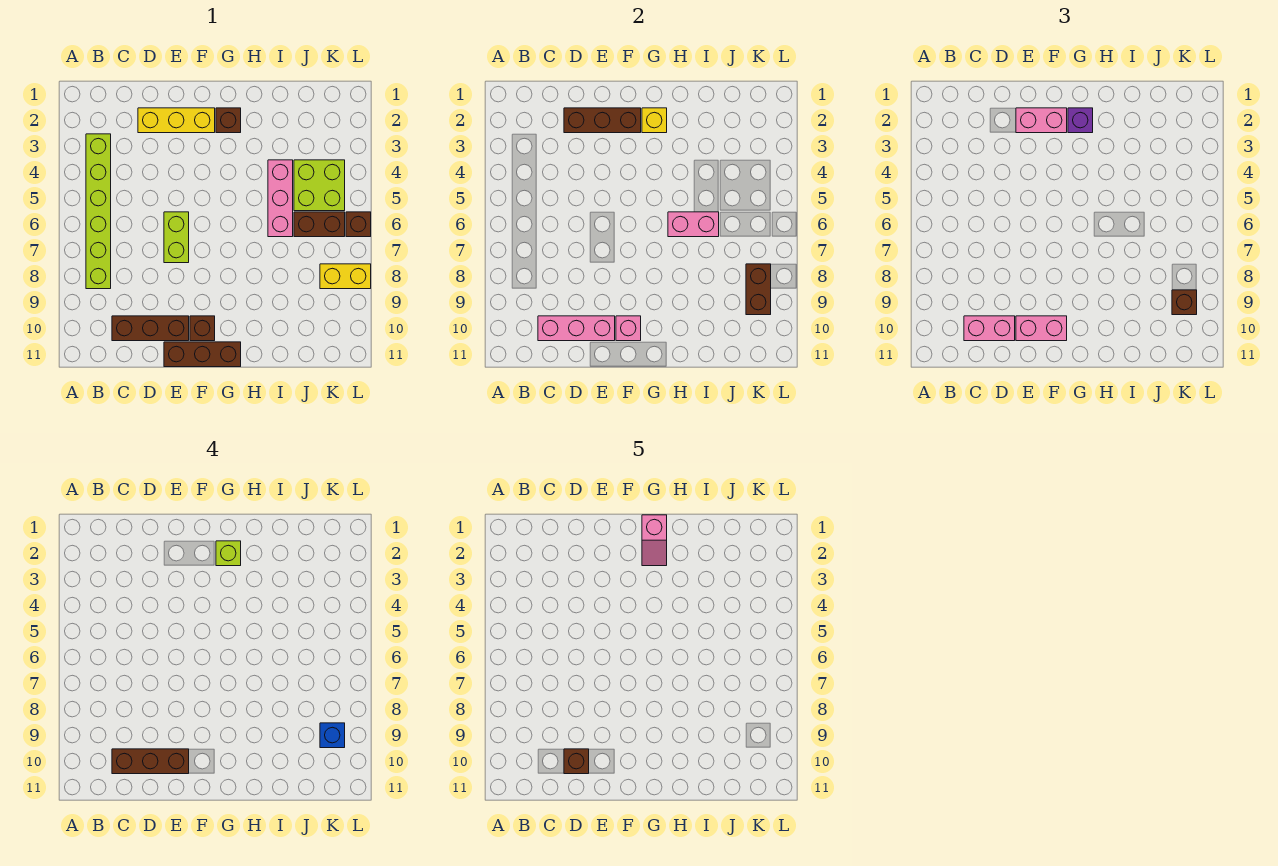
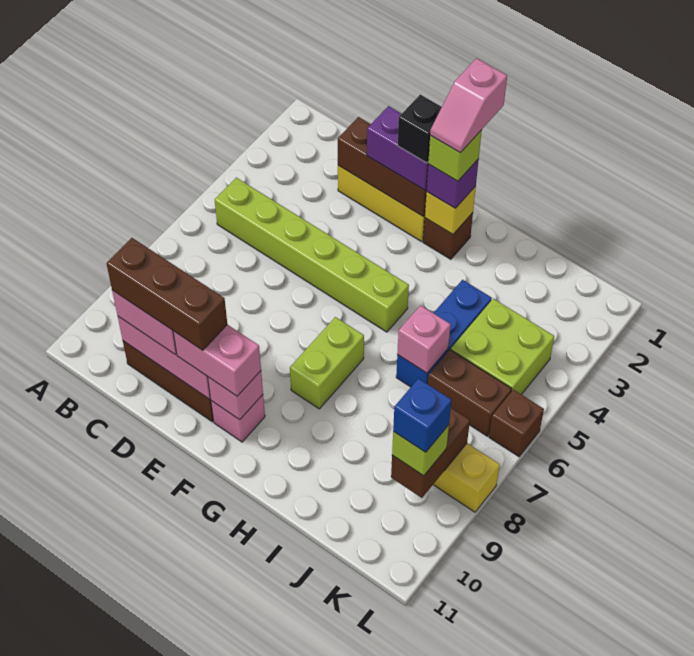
lime 1x6 brick [86,134,111,289] -> lime 1x6 brick turned to [215,178,409,332]
brown 1x1 brick [564,749,589,774] -> none
pink 1x2 brick [1016,108,1067,133] -> purple 1x2 brick [367,106,428,190]
lime 1x2 brick [164,212,189,263] -> lime 1x2 brick moved to [290,317,364,409]
brown 1x3 brick [164,342,241,367] -> none
none -> black 1x1 brick [398,95,442,163]
brown 1x1 brick [190,316,215,341] -> pink 1x1 brick [211,395,265,442]
pink 1x2 brick [668,212,719,237] -> pink 1x1 brick [397,305,451,373]
pink 1x3 brick [268,160,293,237] -> blue 1x3 brick [396,280,492,387]
brown 1x1 brick [1172,290,1197,315] -> lime 1x1 brick [392,425,449,476]

